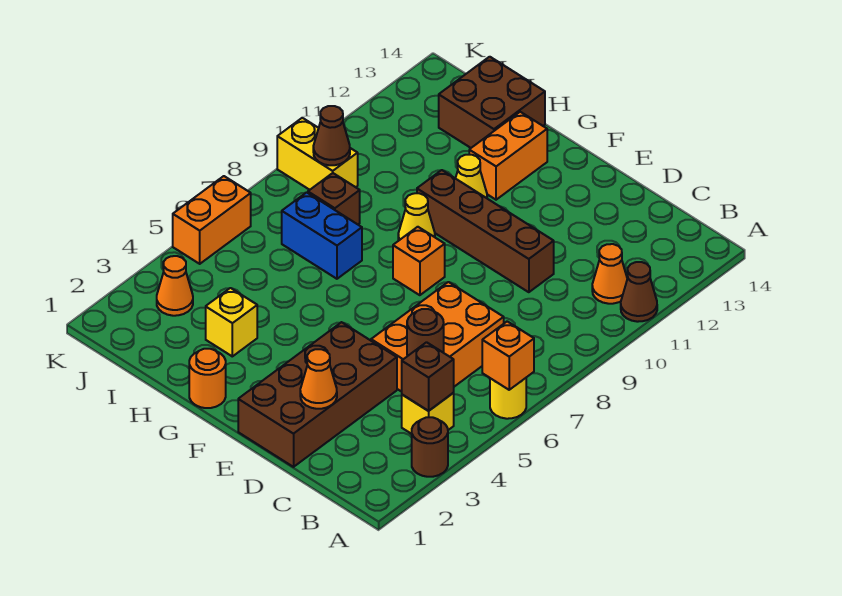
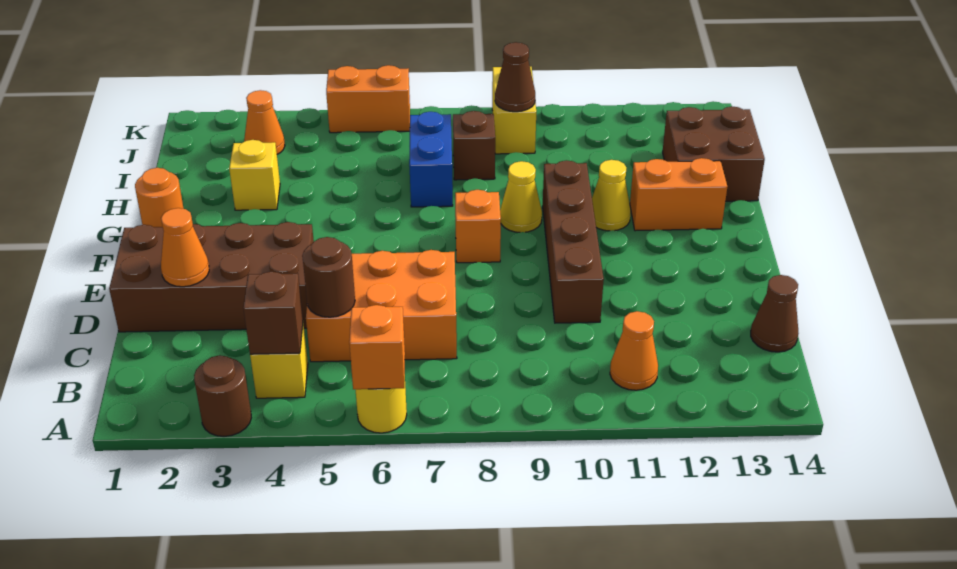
brown 1x1 cone [621,262,657,322] -> brown 1x1 cone moved to [751,275,798,352]

